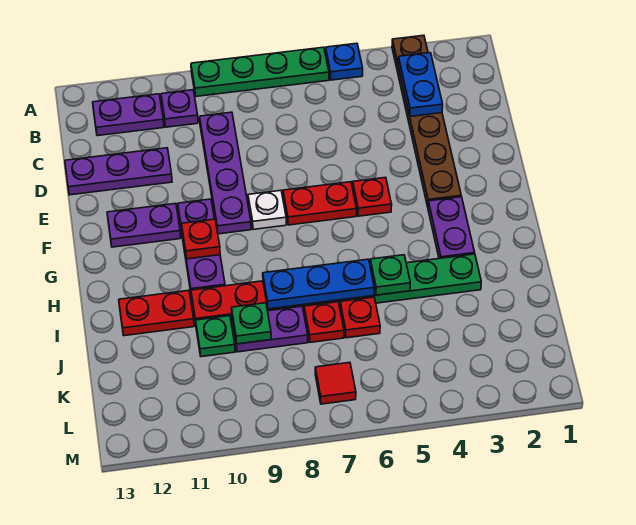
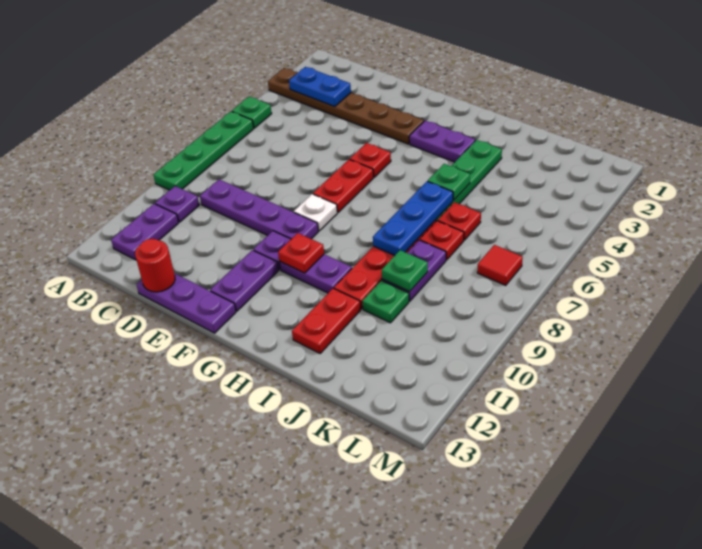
blue 1x1 plate [326,43,363,80] -> green 1x1 plate [232,97,272,128]
purple 1x3 plate [65,148,172,195] -> purple 1x3 plate turned to [136,273,236,333]
none -> red 1x1 round brick [135,239,175,292]

